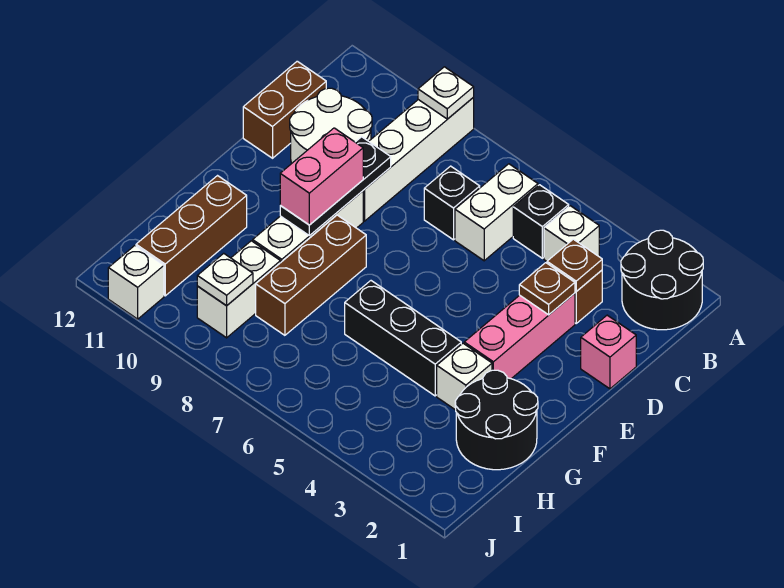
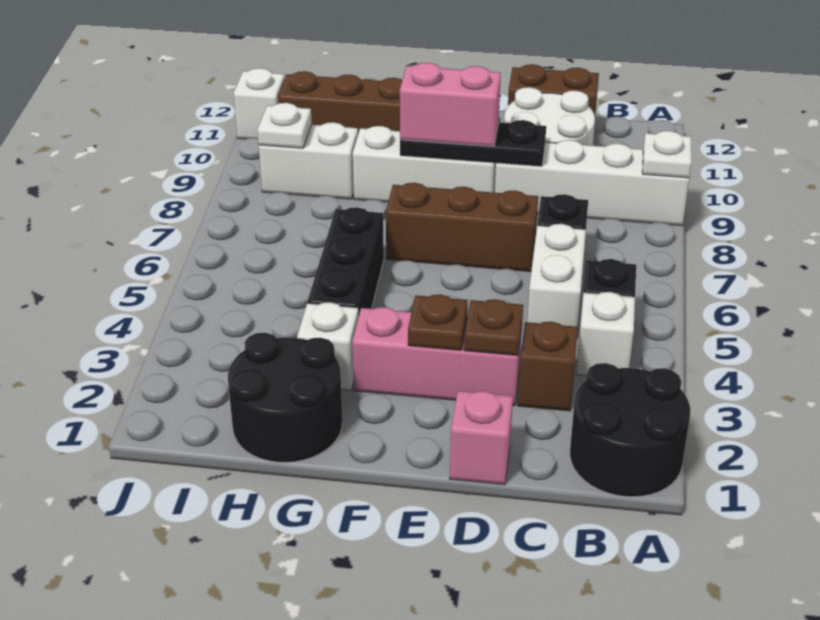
white 1x2 brick [455,164,538,261] -> white 1x2 brick turned to [527,224,586,327]
brown 1x1 plate [547,239,602,291] -> brown 1x1 plate moved to [408,294,468,350]
brown 1x3 brick [256,215,366,335] -> brown 1x3 brick moved to [386,183,538,272]

